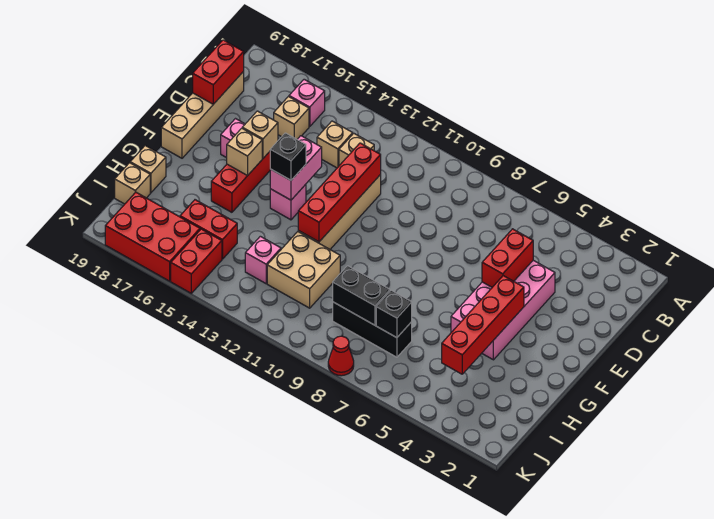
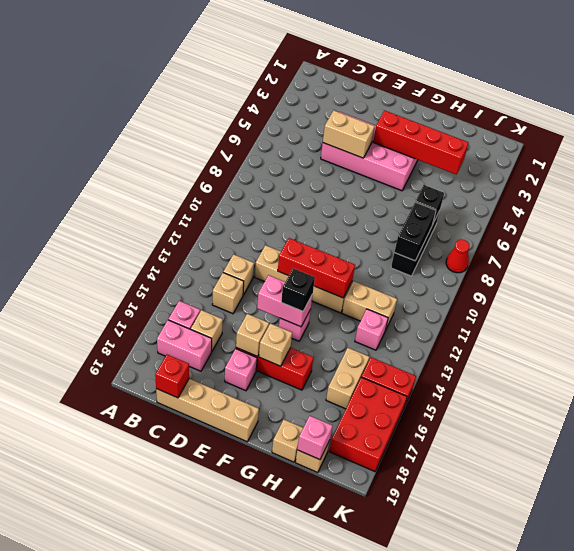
none -> pink 1x2 brick [157,320,212,371]
red 1x2 brick [193,40,244,104] -> red 1x1 brick [155,355,189,398]
red 1x2 brick [482,229,533,287] -> tan 1x2 brick [323,110,375,158]
red 1x4 brick [298,143,381,242] -> red 1x3 brick [278,238,355,298]
tan 2x2 brick [267,232,340,308] -> tan 1x2 brick [342,281,397,331]
red 1x2 brick [180,200,237,259] -> tan 1x2 brick [326,348,369,409]
none -> pink 1x1 brick [297,416,332,460]

